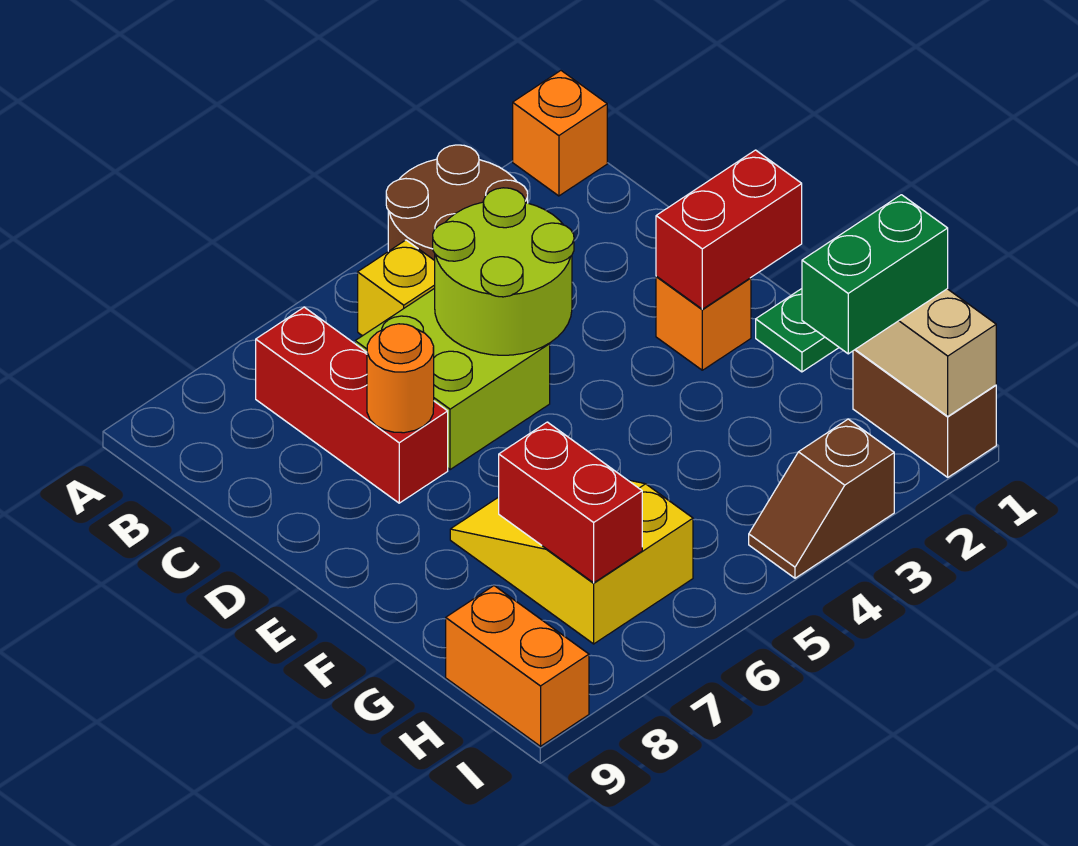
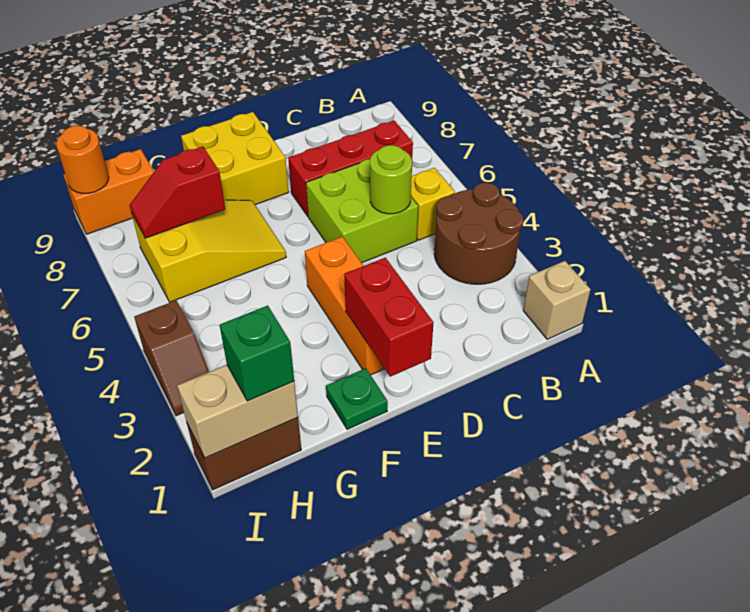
orange 1x1 brick [513,71,607,196] -> tan 1x1 brick [523,261,591,339]
lime 2x2 round brick [433,188,574,355] -> lime 1x1 round brick [370,145,412,214]
orange 1x1 round brick [367,324,434,433] -> orange 1x1 round brick moved to [56,126,109,193]
orange 1x1 brick [656,276,751,370] -> orange 1x3 brick [305,237,384,375]
none -> yellow 2x2 brick [181,112,289,205]
red 1x2 brick [499,422,642,583] -> red 1x2 slope [130,147,225,238]
green 1x2 brick [802,195,948,354] -> green 1x1 brick [220,306,294,401]
brown 1x2 slope [749,419,894,578] -> brown 1x2 slope turned to [134,301,209,416]

